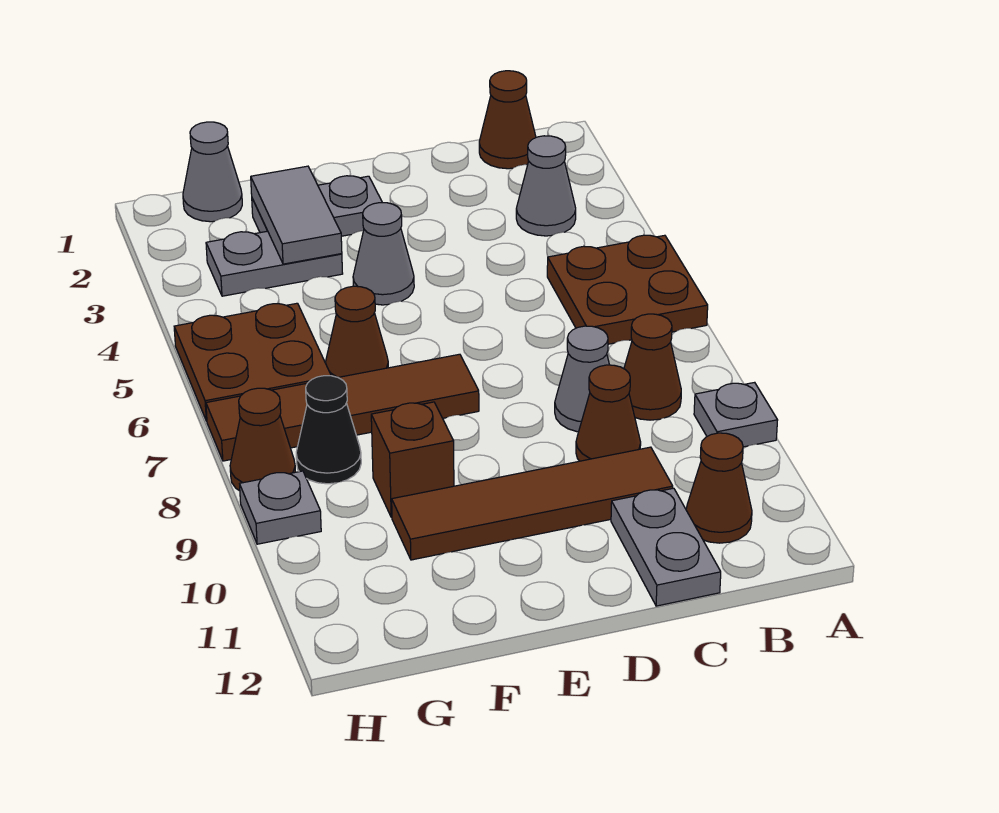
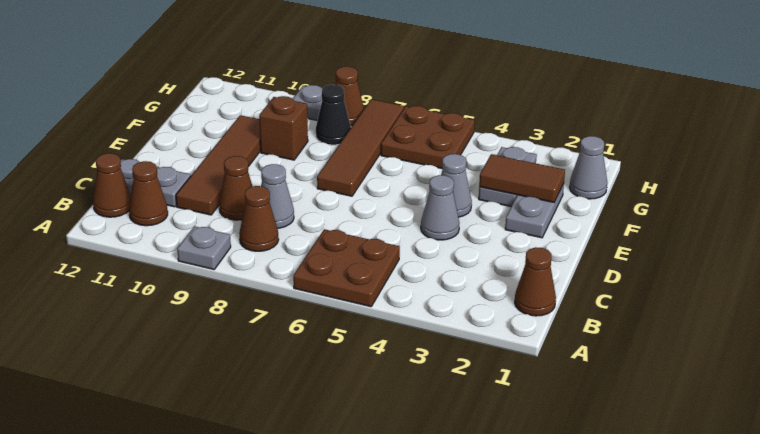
grey 1x1 cone [516,136,576,236] -> grey 1x1 cone moved to [421,175,459,240]
grey 1x2 tile [251,166,342,264] -> brown 1x2 tile [479,154,565,202]
brown 1x1 cone [326,286,388,377] -> brown 1x1 cone moved to [93,153,131,217]

